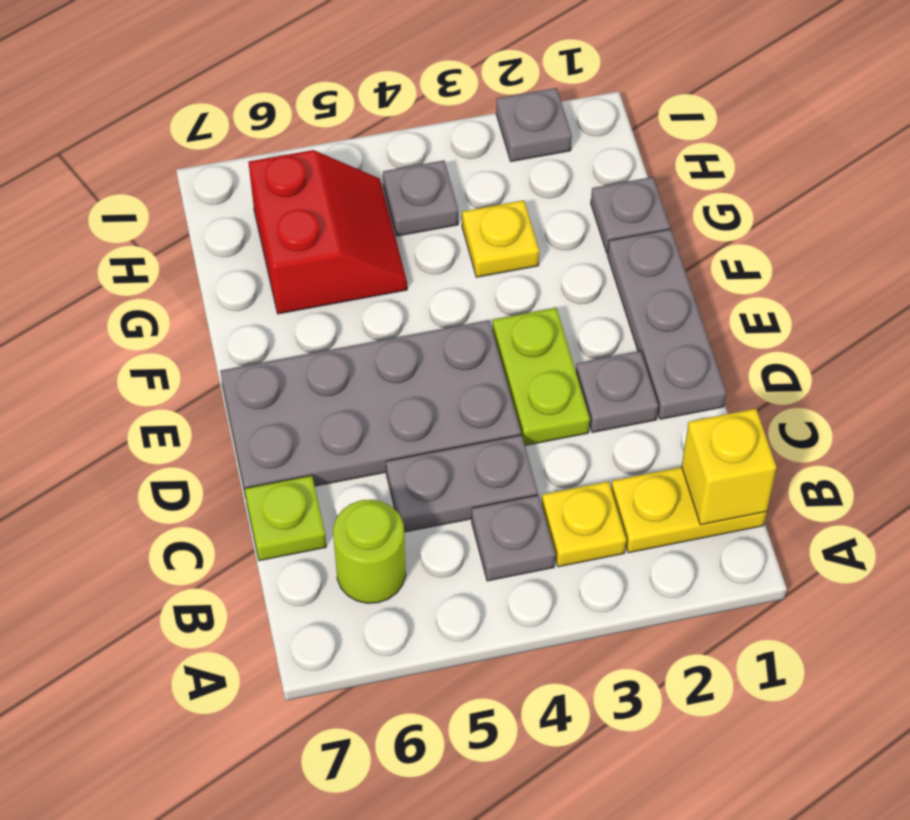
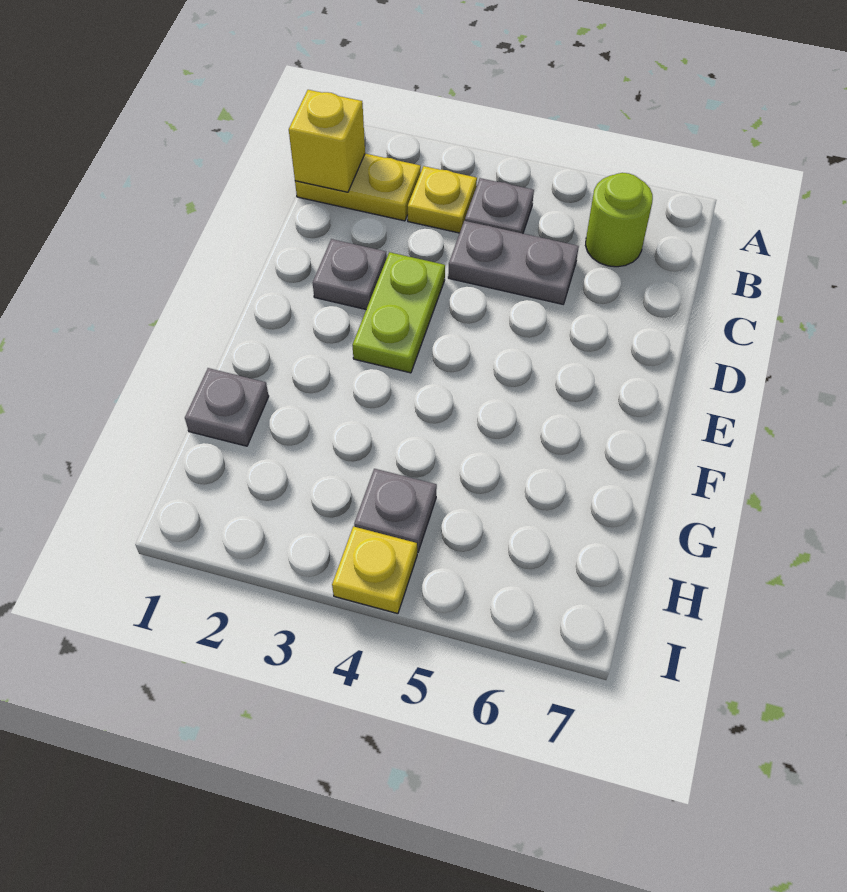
lime 1x1 plate [245,475,326,561] -> none
grey 1x3 plate [607,229,726,419] -> none
grey 2x4 plate [220,320,521,492] -> none
yellow 1x1 plate [462,200,539,277] -> yellow 1x1 plate moved to [332,526,417,614]
red 2x2 slope [248,150,407,314] -> none
grey 1x1 plate [496,88,572,161] -> none

